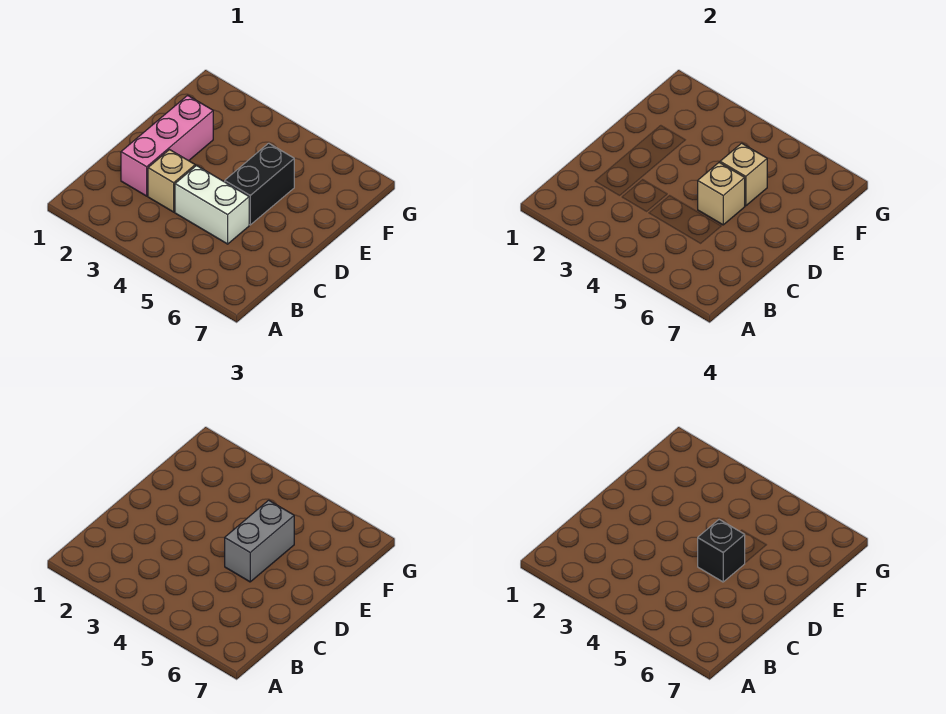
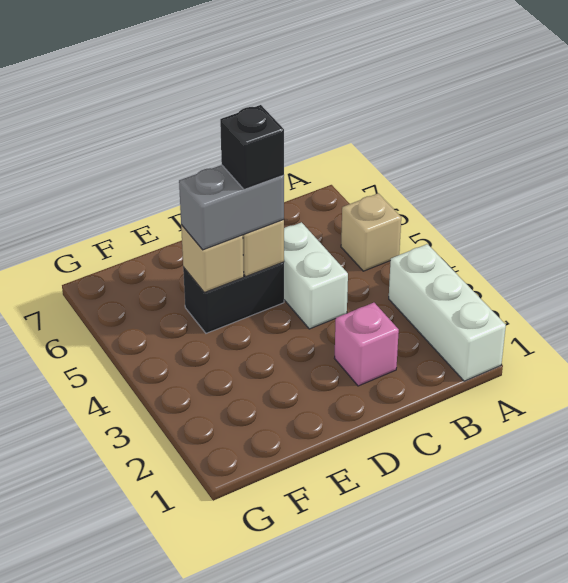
none -> white 1x3 brick [389,244,506,381]
pink 1x3 brick [121,95,213,196] -> pink 1x1 brick [334,303,399,386]
tan 1x1 brick [148,150,195,212] -> tan 1x1 brick moved to [341,193,401,271]

